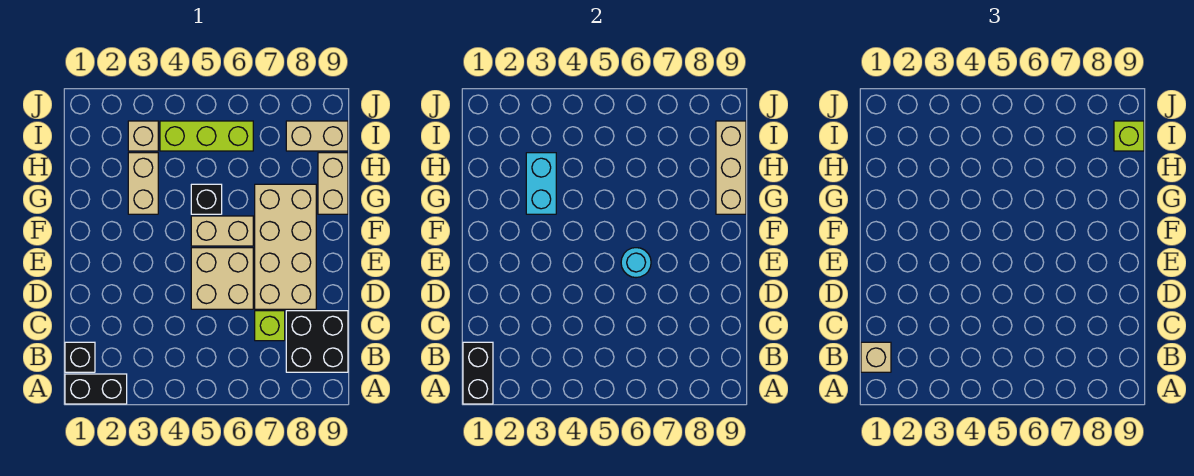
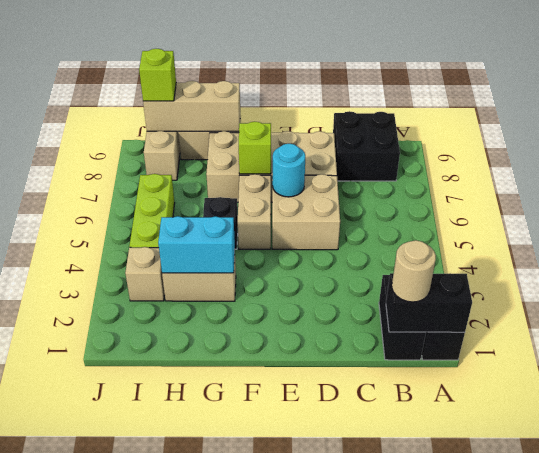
black 1x1 brick [65,342,95,372] -> black 1x2 brick [379,275,426,360]
tan 1x1 brick [861,342,891,372] -> tan 1x1 round brick [392,240,436,302]
lime 1x1 brick [255,311,285,341] -> lime 1x1 brick moved to [239,122,271,174]

